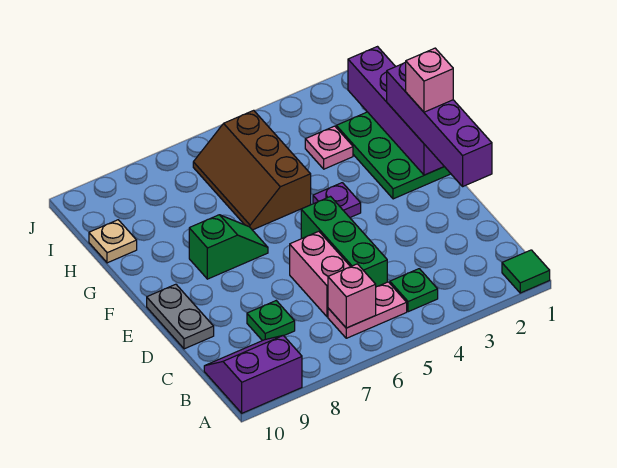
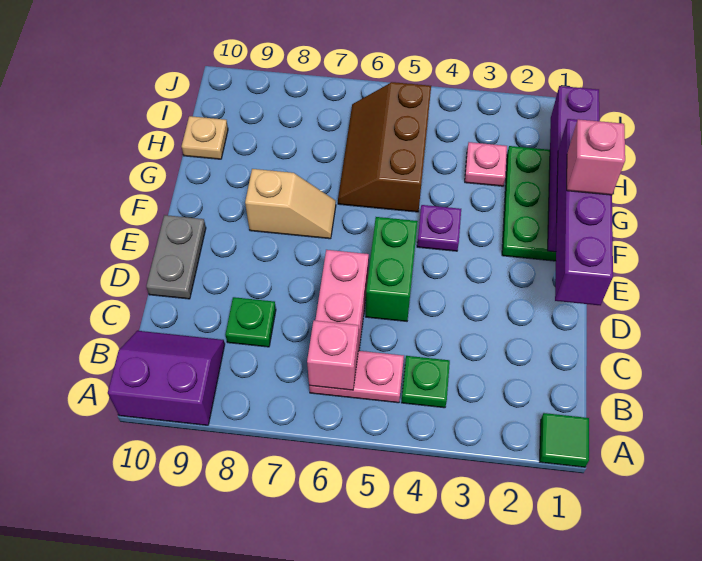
green 1x3 brick [301,197,387,287] -> green 1x2 brick [366,217,418,321]
green 1x2 slope [189,215,268,279] -> tan 1x2 slope [245,169,336,239]

